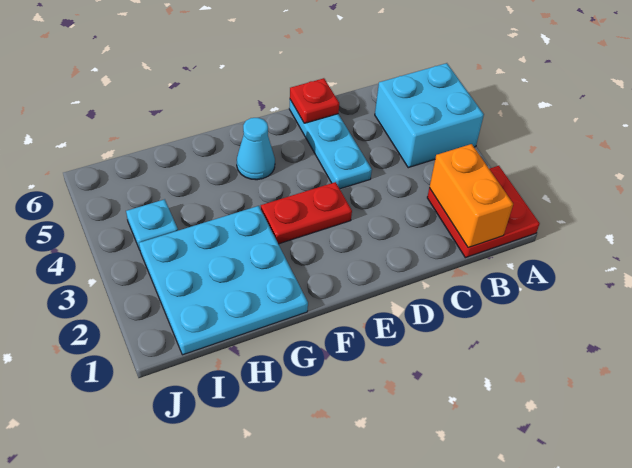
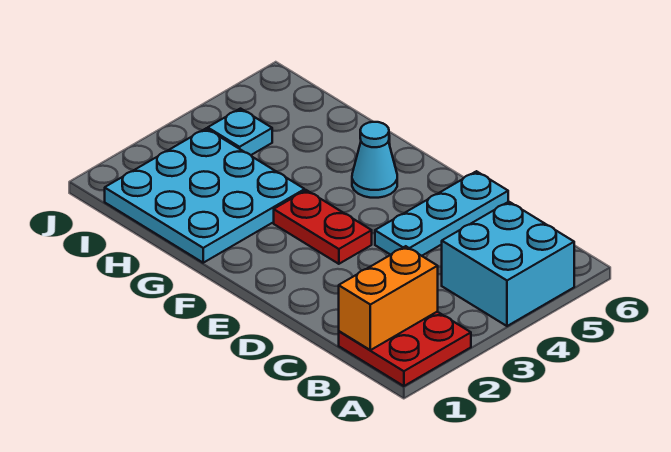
red 1x1 plate [290,78,339,123] -> none

